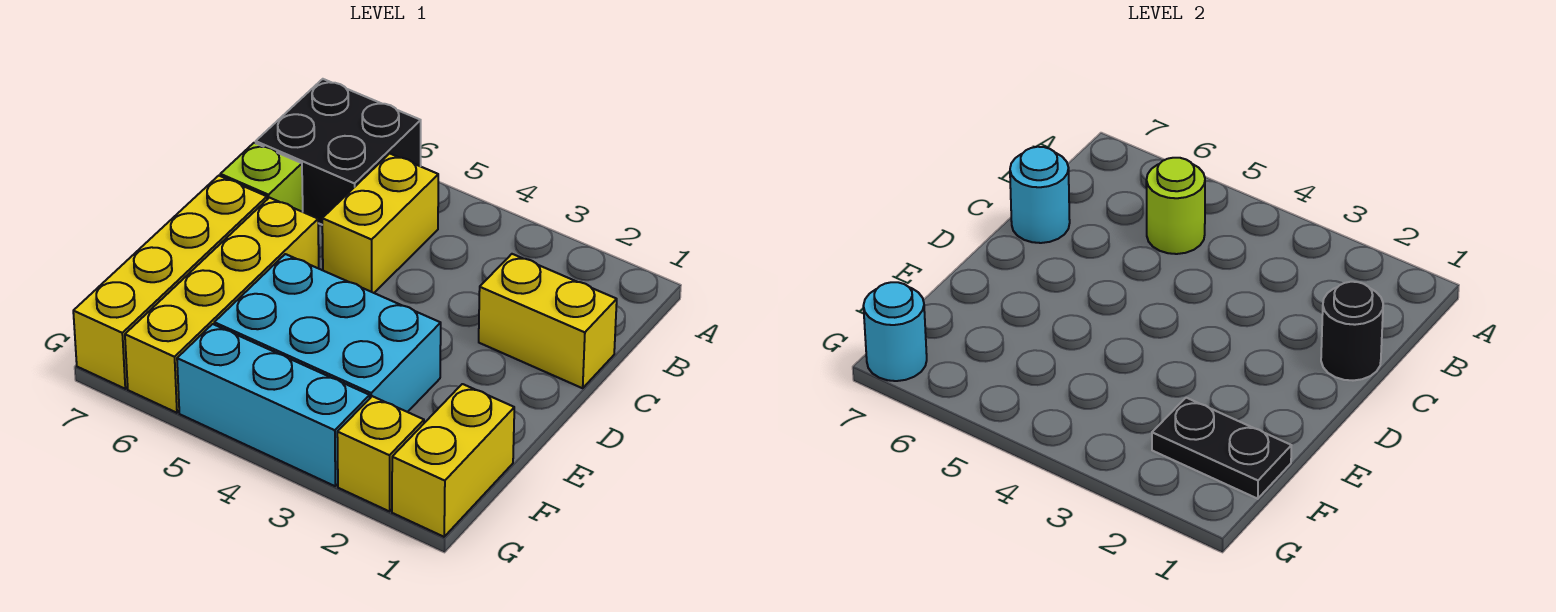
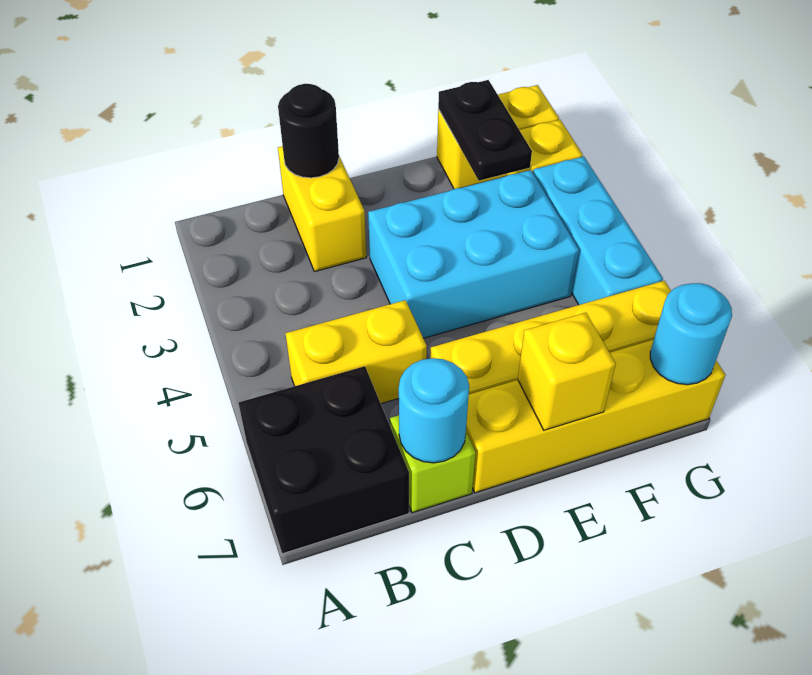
lime 1x1 round brick [1146,158,1205,254] -> none
cyan 2x3 brick [214,254,441,412] -> cyan 2x3 brick turned to [368,170,579,338]
none -> yellow 1x1 brick [518,313,616,430]

